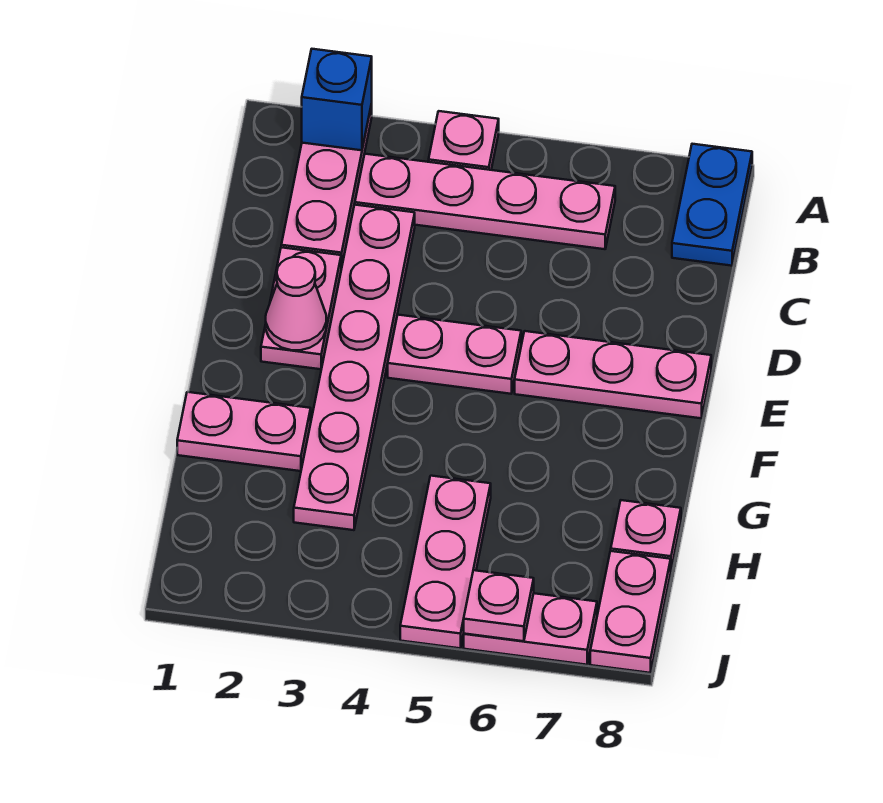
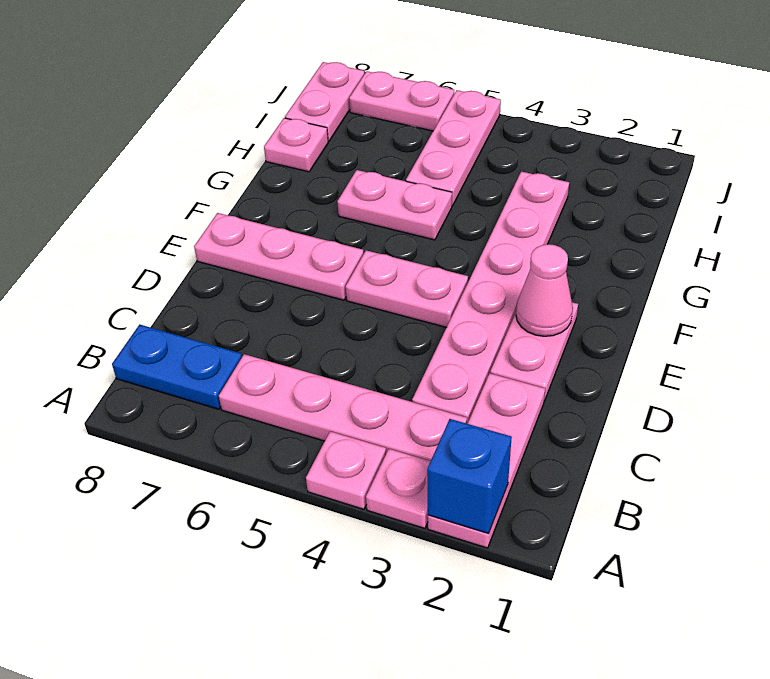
blue 1x2 plate [672,144,752,266] -> blue 1x2 plate turned to [112,324,242,409]
pink 1x2 plate [177,392,311,471] -> pink 1x2 plate moved to [337,170,452,240]
pink 1x1 plate [464,570,534,641] -> pink 1x1 plate moved to [366,449,431,528]

